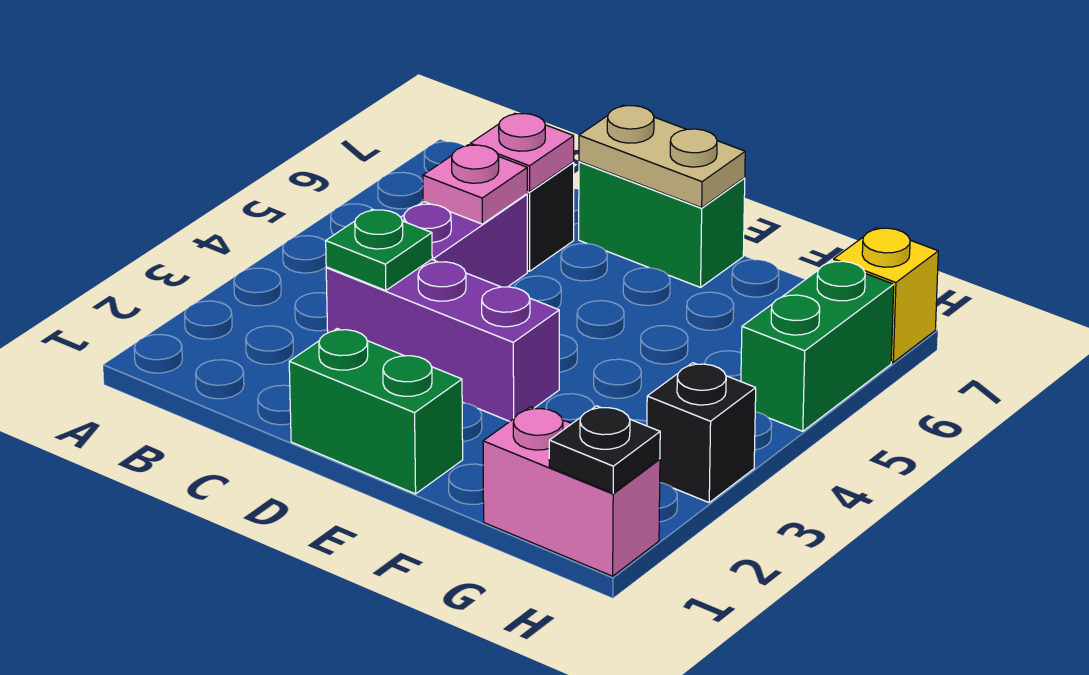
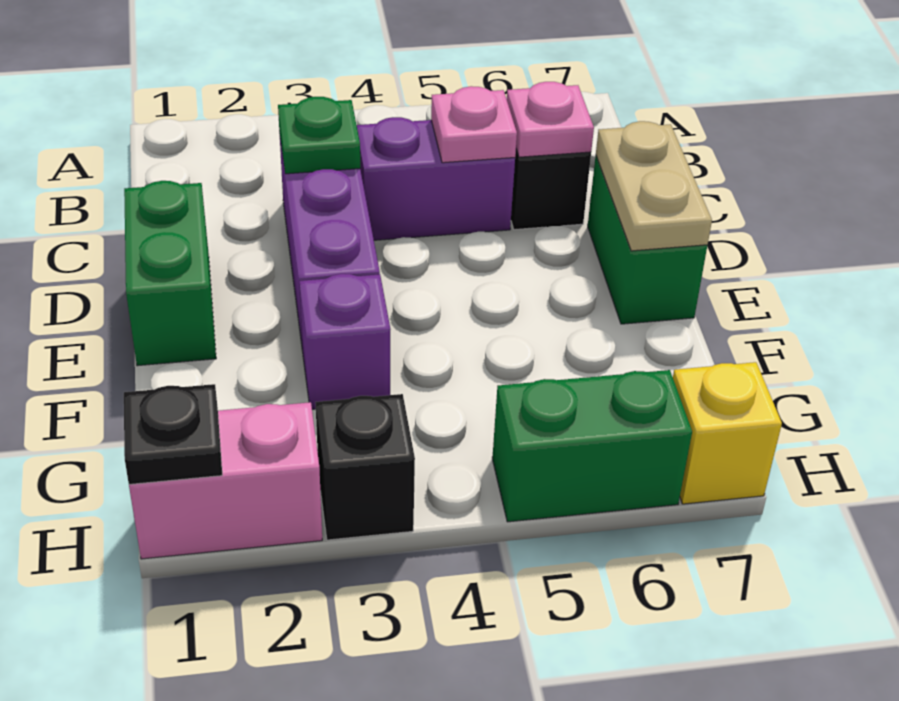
none -> purple 1x1 brick [299,274,391,409]
pink 1x2 brick [483,407,660,576] -> pink 1x2 brick turned to [129,402,322,559]

